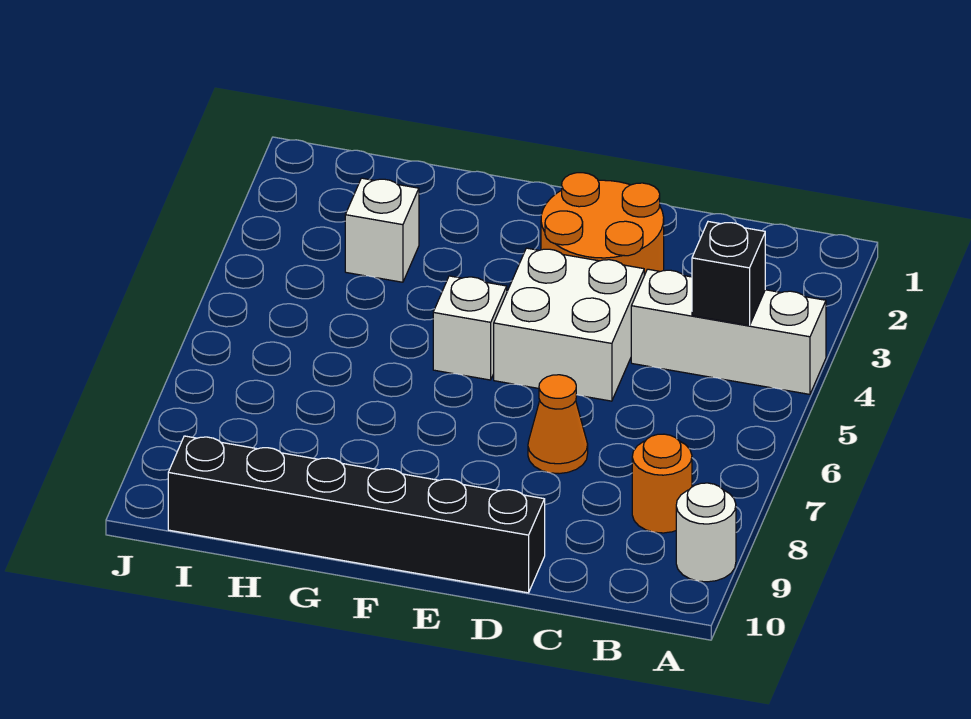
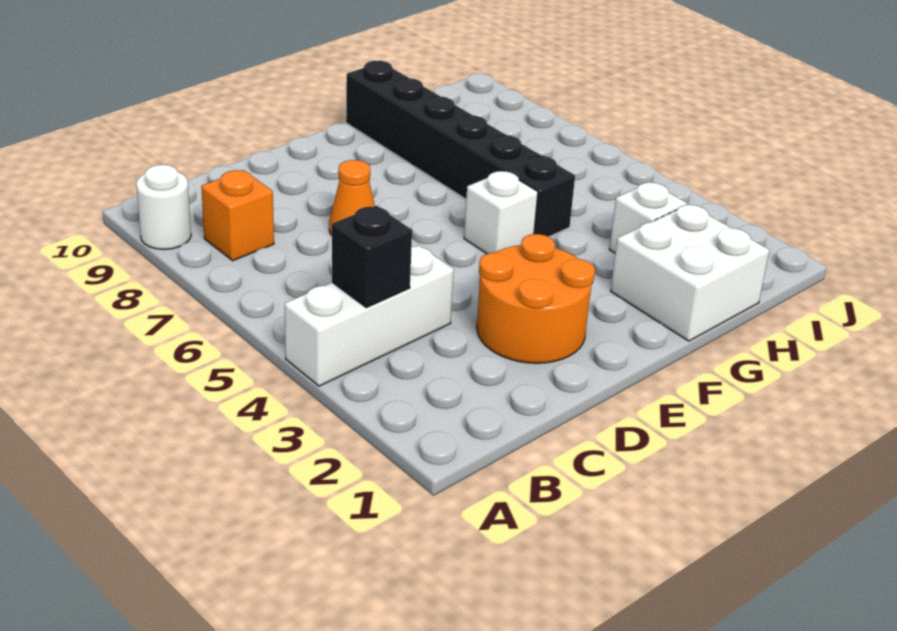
orange 1x1 round brick [632,434,692,533] -> orange 1x1 brick [201,170,274,261]
white 2x2 brick [494,248,644,401] -> white 2x2 brick moved to [611,204,769,341]
black 1x6 brick [168,436,545,593] -> black 1x6 brick turned to [346,61,575,237]

